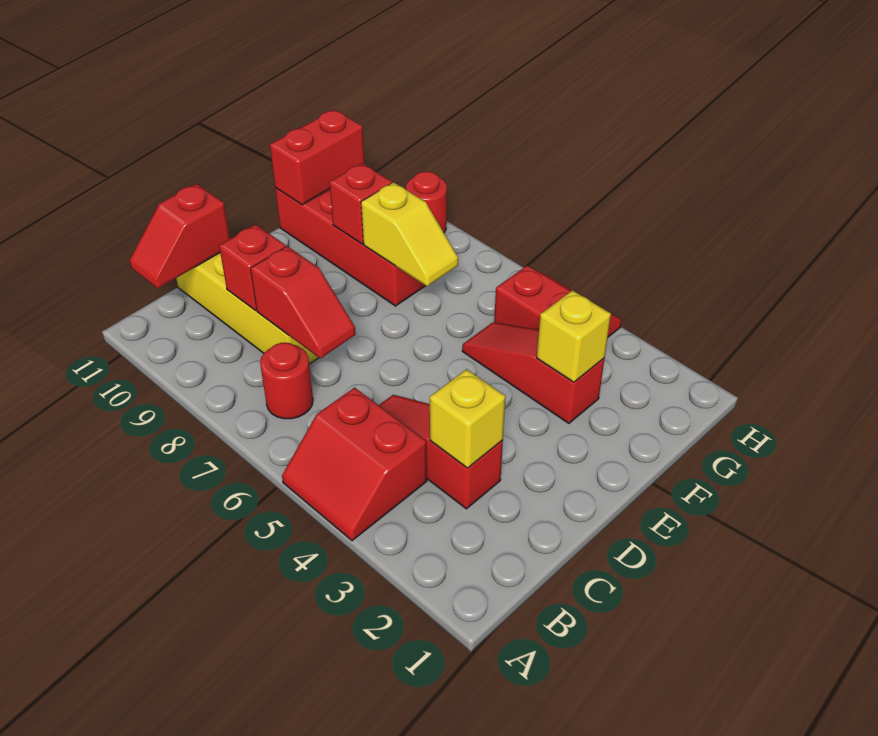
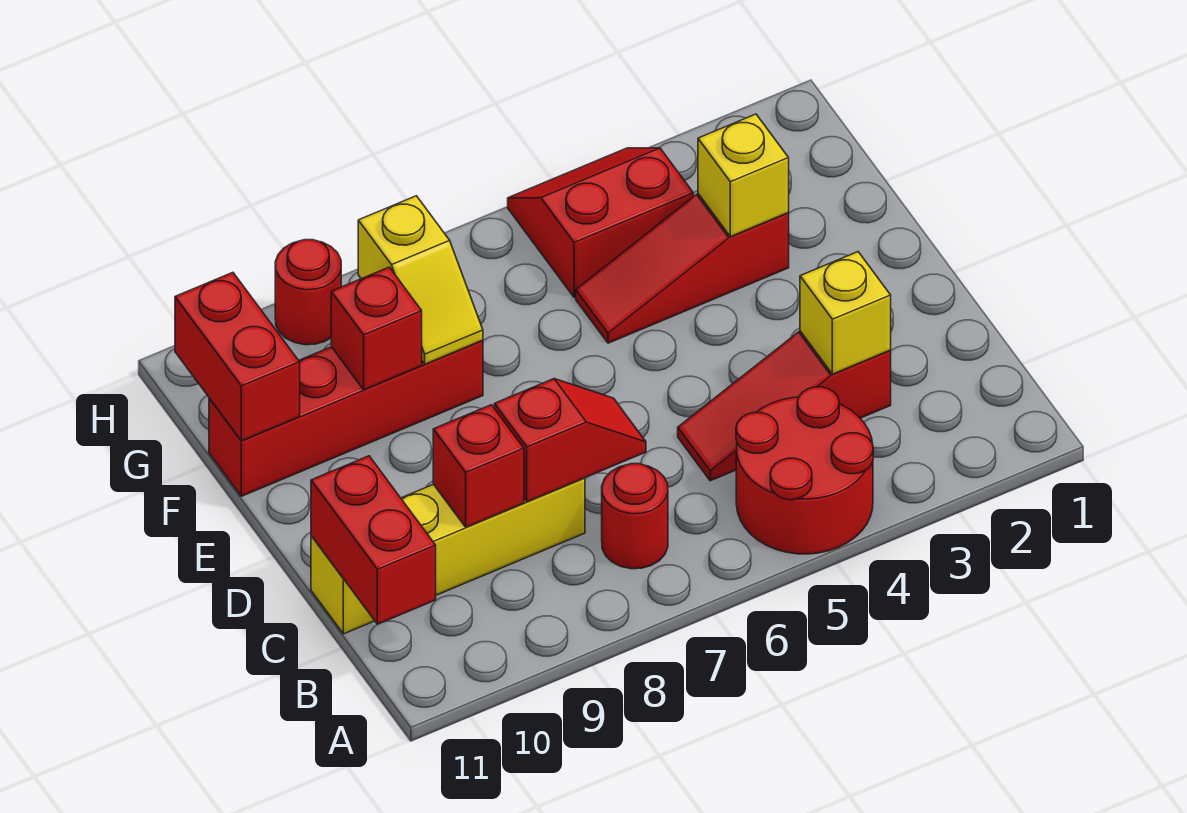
red 2x2 slope [282,388,427,541] -> red 2x2 round brick [736,387,873,554]
red 1x2 slope [130,184,230,288] -> red 1x2 brick [311,456,436,624]
yellow 1x2 slope [361,182,458,286] -> yellow 1x2 slope turned to [358,196,483,364]

